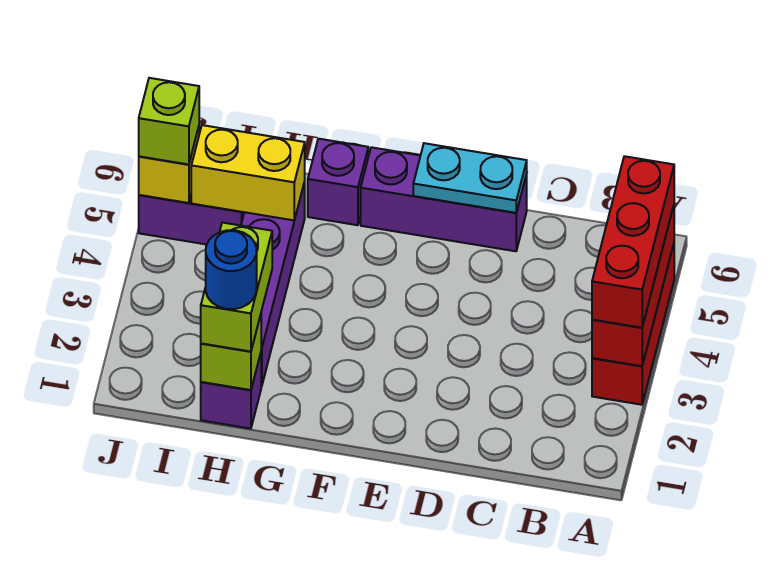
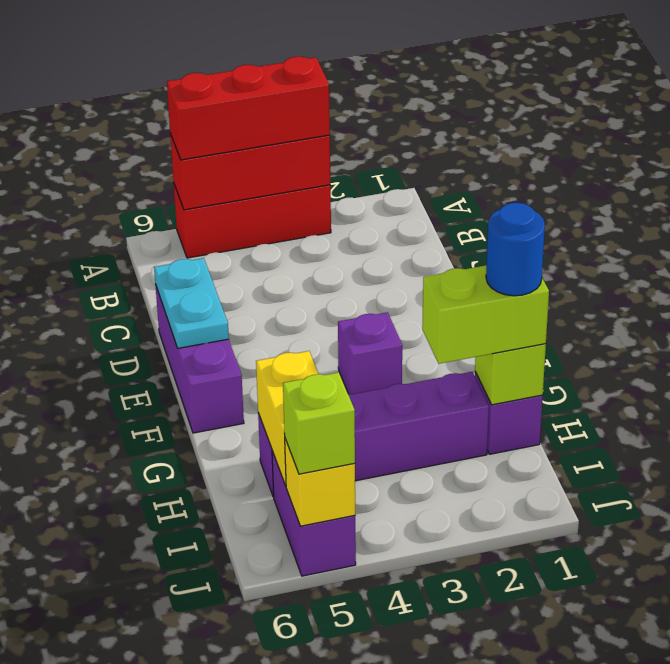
purple 1x1 brick [308,139,368,225] -> purple 1x1 brick moved to [338,312,402,394]

